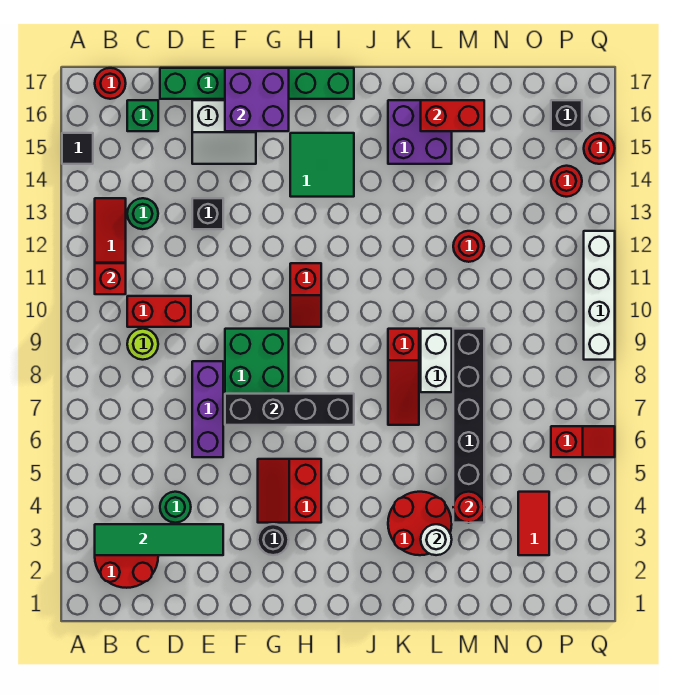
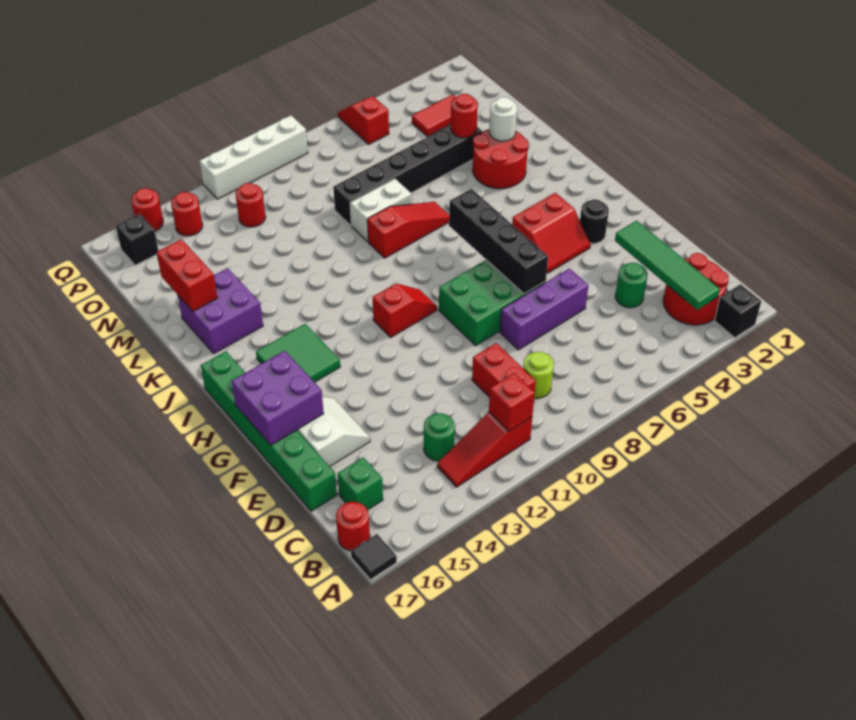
black 1x1 tile [62,133,93,164] -> black 1x1 tile moved to [351,534,397,580]
black 1x1 brick [192,198,223,229] -> black 1x1 brick moved to [715,284,761,338]
red 1x1 round brick [453,231,484,262] -> red 1x1 round brick moved to [235,183,266,227]

